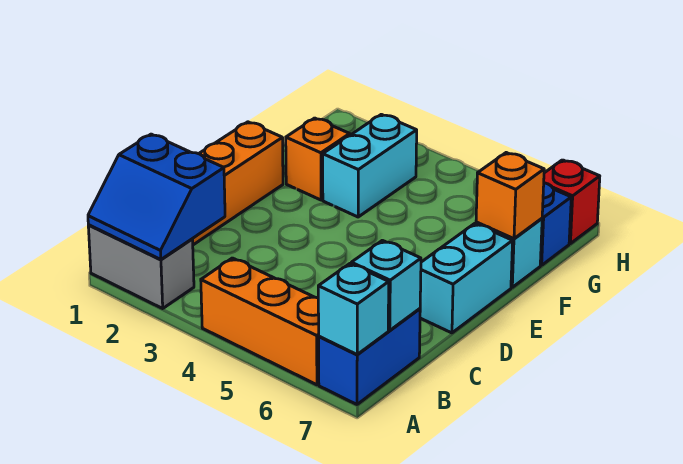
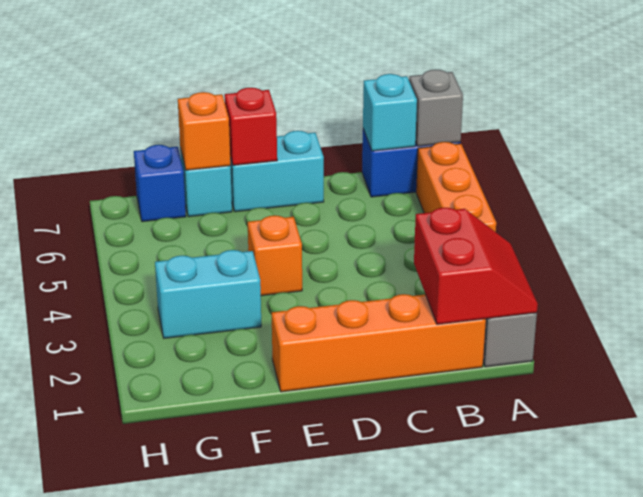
blue 2x2 slope [88,134,225,260] -> red 2x2 slope [414,208,538,324]
cyan 1x1 brick [318,264,389,355] -> grey 1x1 brick [409,69,463,146]
orange 1x1 brick [286,118,350,200] -> orange 1x1 brick moved to [248,215,302,296]
red 1x1 brick [544,160,600,244] -> red 1x1 brick moved to [225,88,277,165]

